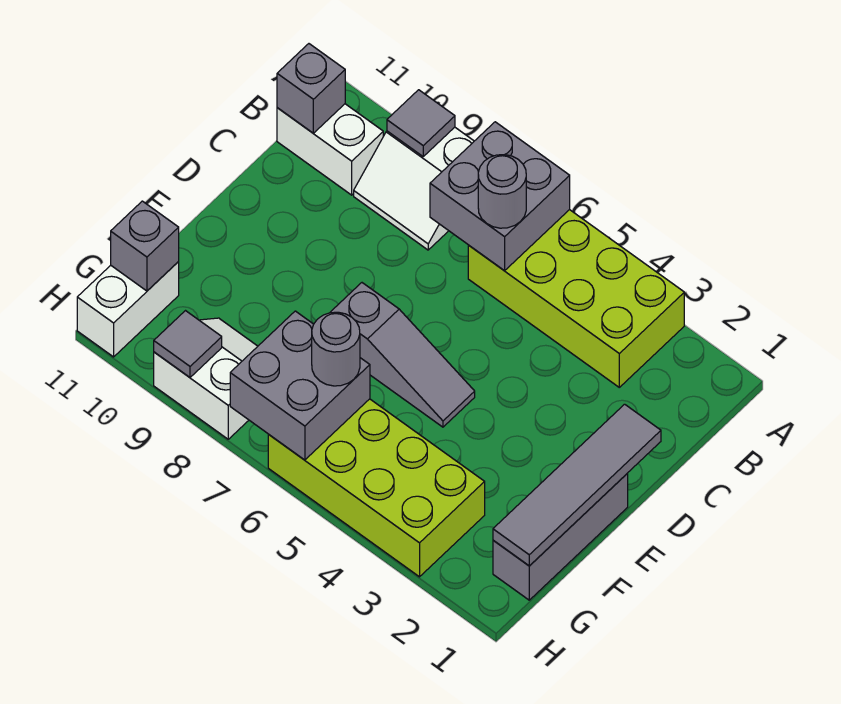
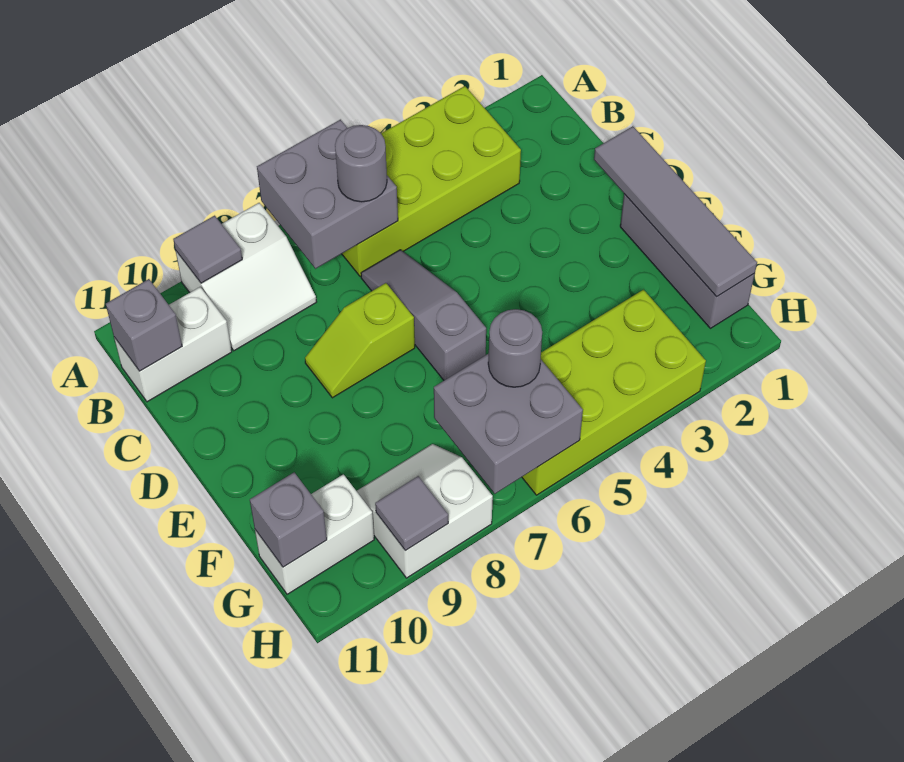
none -> lime 1x2 slope [305,283,415,398]
grey 1x3 slope [330,283,475,427] -> grey 1x3 slope turned to [361,250,486,380]
white 1x2 brick [77,262,179,357] -> white 1x2 brick turned to [255,474,374,594]

